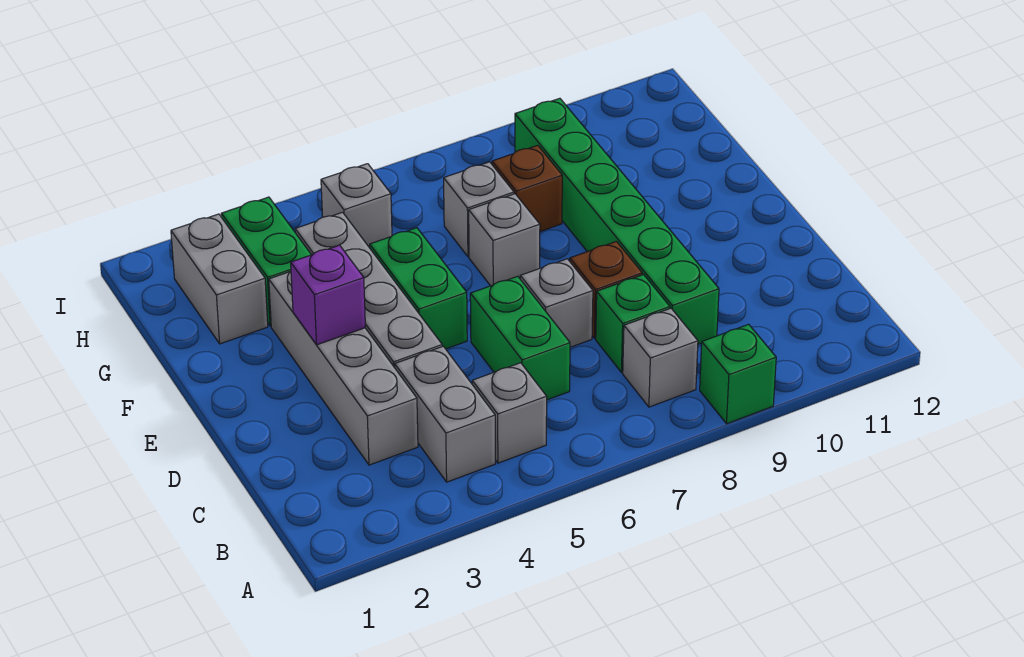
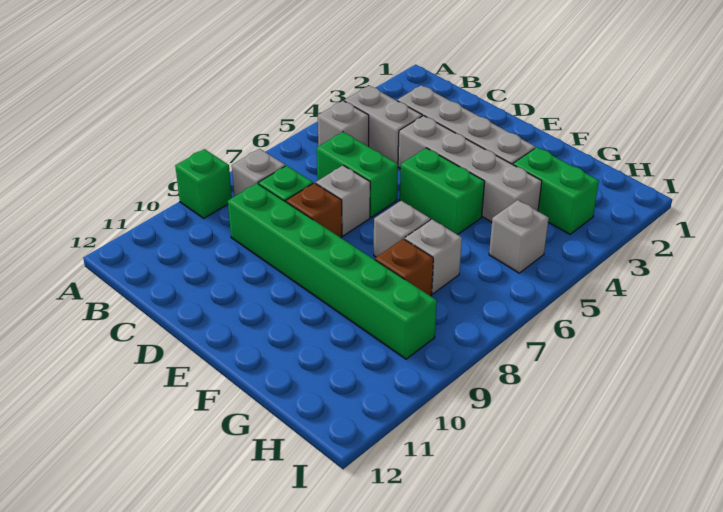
purple 1x1 brick [291,245,365,345] -> none
grey 1x2 brick [171,214,268,344] -> none

